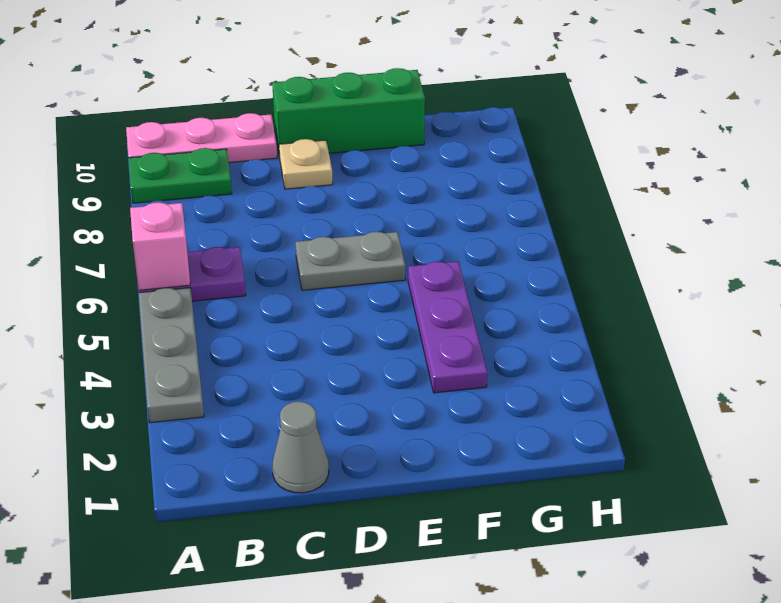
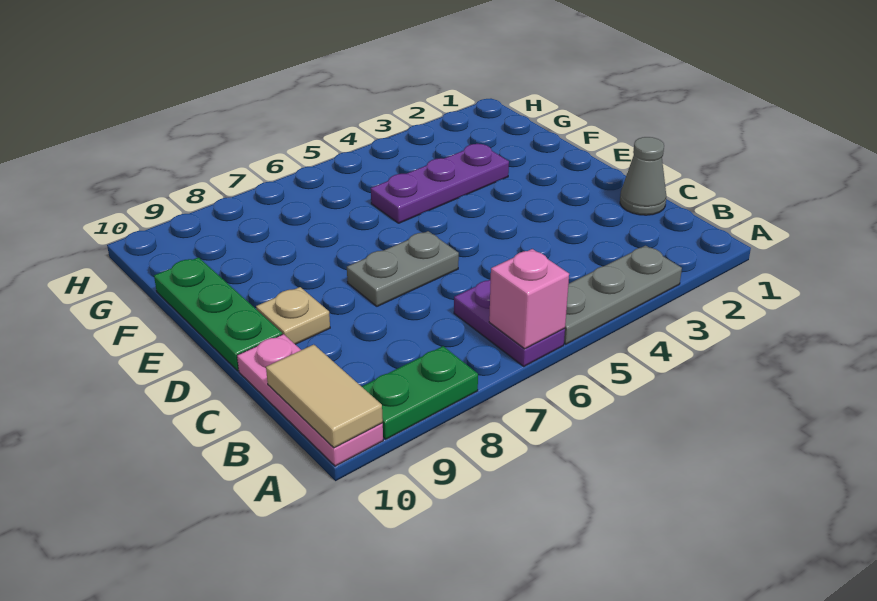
green 1x2 plate [128,148,232,203] -> green 1x2 plate turned to [362,346,478,439]
none -> tan 1x2 tile [266,345,383,448]
grey 1x2 plate [296,232,405,290] -> grey 1x2 plate turned to [347,231,459,306]
green 1x3 brick [272,68,425,157] -> green 1x3 plate [154,257,282,371]

